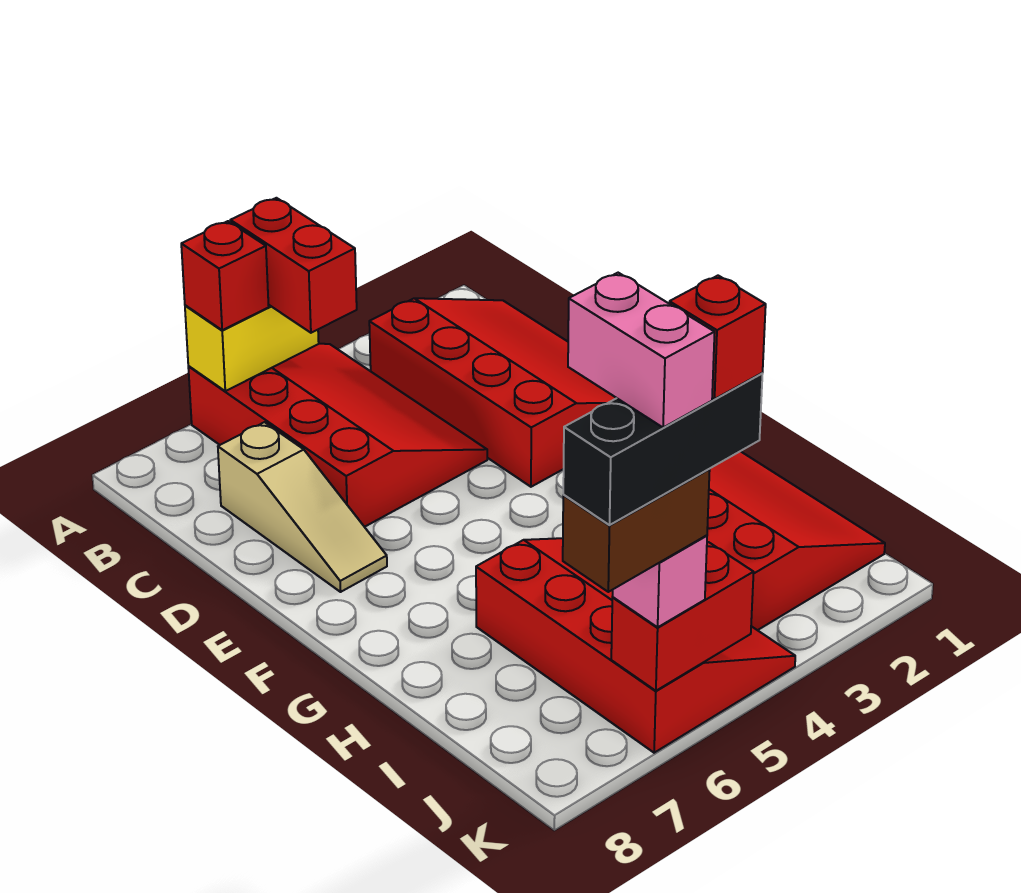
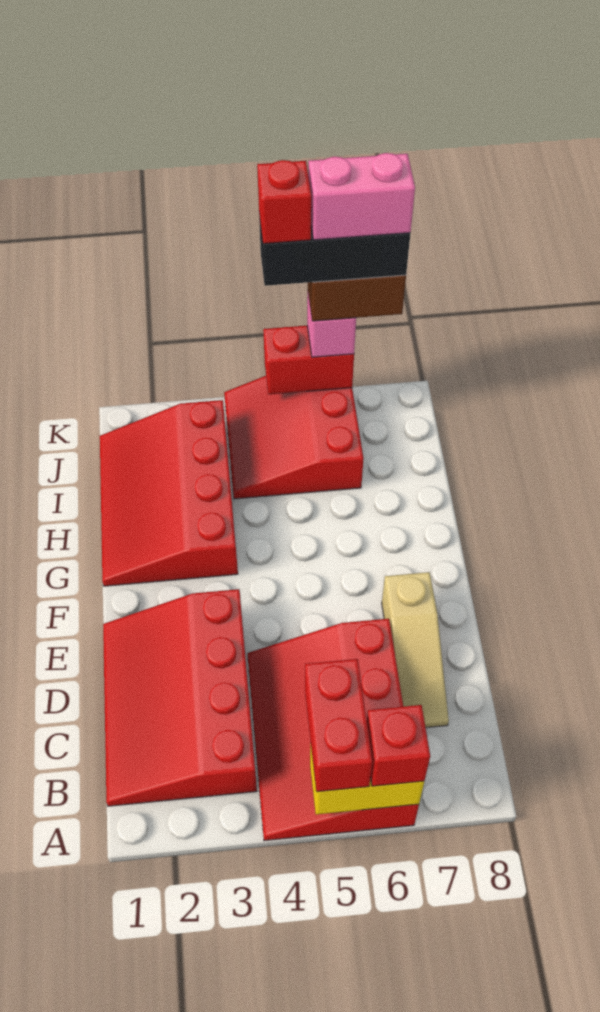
tan 1x3 slope [218,422,387,592] -> tan 1x3 slope turned to [382,572,449,728]
red 3x4 slope [476,538,795,753] -> red 3x3 slope [224,376,364,499]
pink 1x2 brick [568,273,715,428] -> pink 1x2 brick turned to [308,153,415,240]

